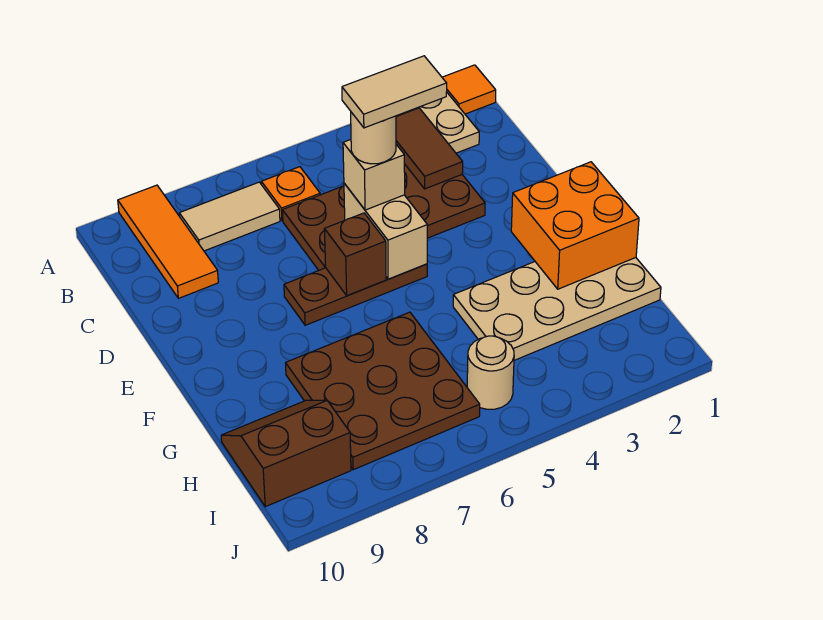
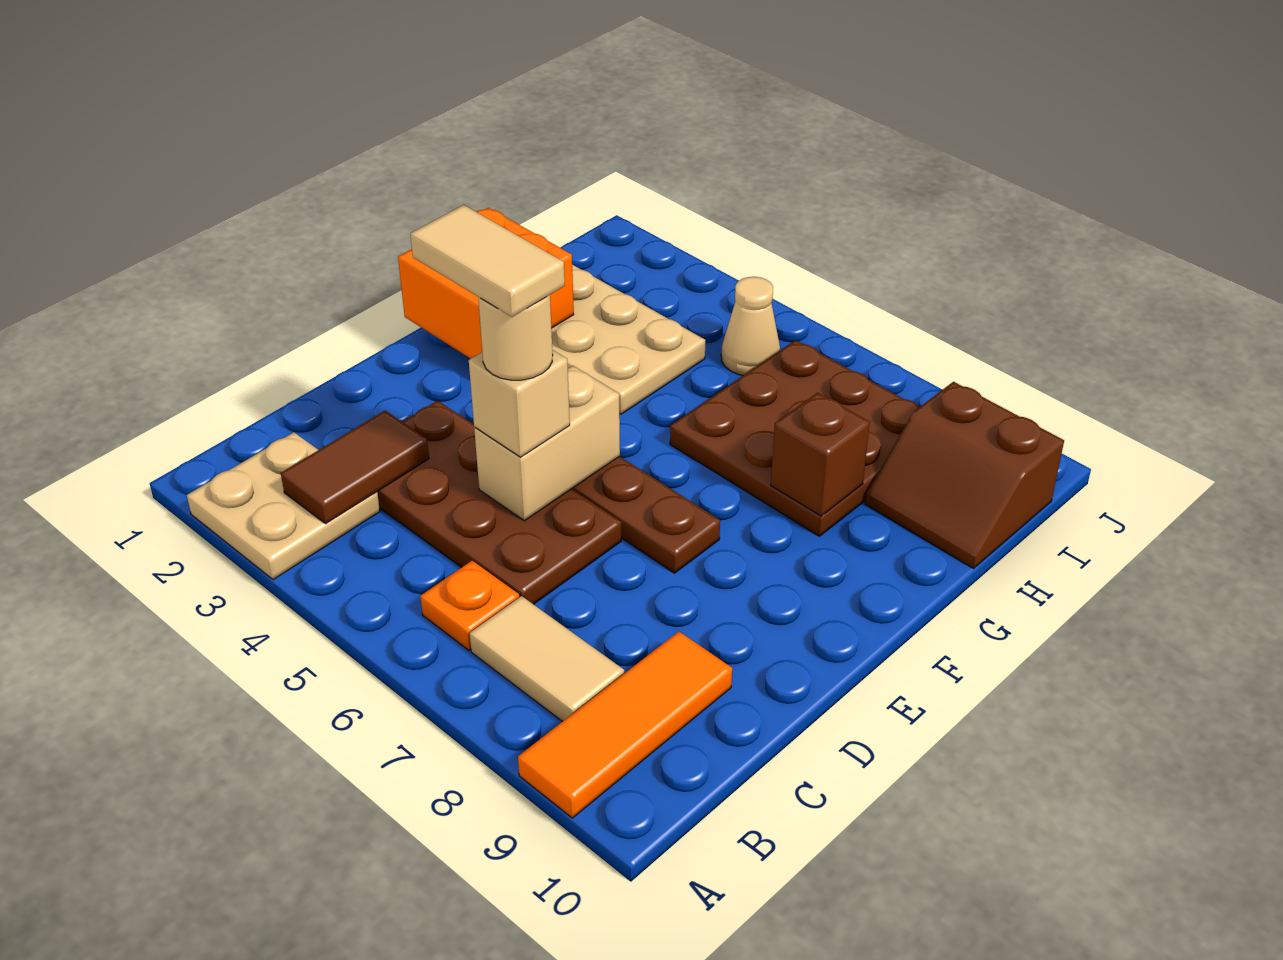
orange 1x1 tile [442,65,496,114] -> none
brown 1x1 brick [324,213,386,296] -> brown 1x1 brick moved to [771,393,870,516]
tan 1x1 round brick [467,336,514,409] -> tan 1x1 cone [721,277,780,375]

